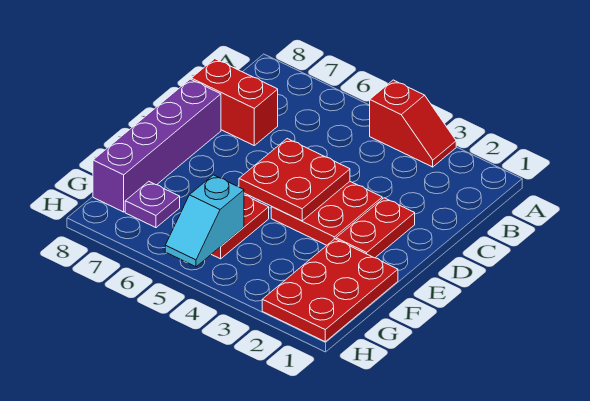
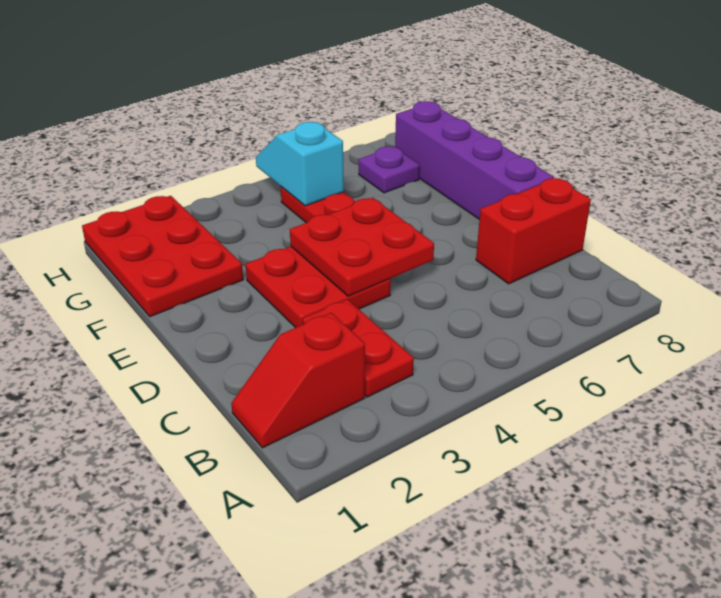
red 1x2 slope [370,80,456,167] -> red 1x2 slope moved to [231,313,365,448]
red 1x2 plate [336,198,415,258] -> red 1x2 plate moved to [303,299,414,397]

